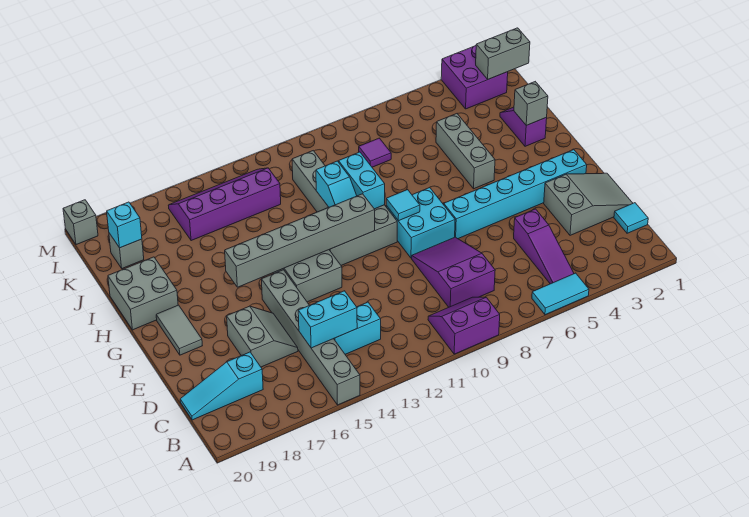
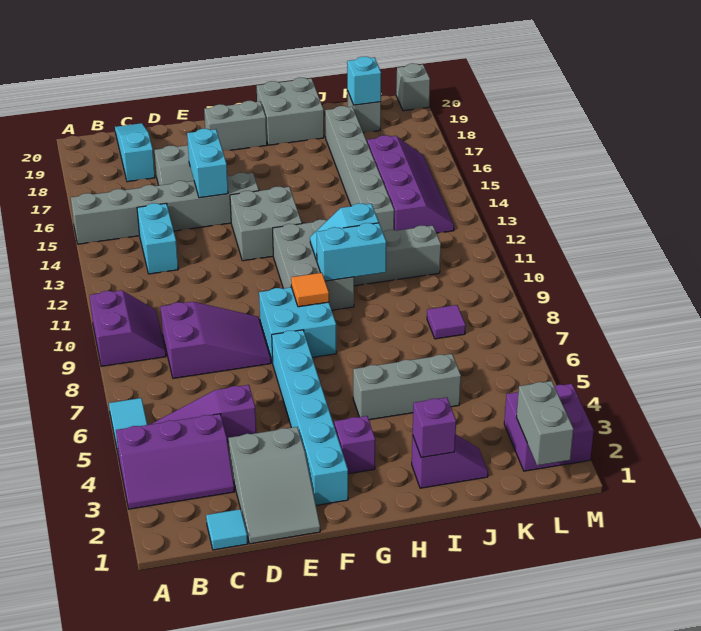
none -> purple 2x3 slope [116,414,234,509]
cyan 1x2 brick [298,291,357,348] -> cyan 1x2 brick moved to [187,129,228,198]
grey 1x2 tile [156,305,202,355] -> grey 1x2 brick [204,101,267,151]
none -> purple 1x1 brick [334,416,375,474]
cyan 1x1 tile [386,190,420,221] -> orange 1x1 tile [291,273,329,307]
grey 1x6 brick [225,194,375,287] -> grey 1x6 brick moved to [325,106,394,232]
grey 1x1 brick [514,82,548,125] -> purple 1x1 brick [413,397,456,458]

